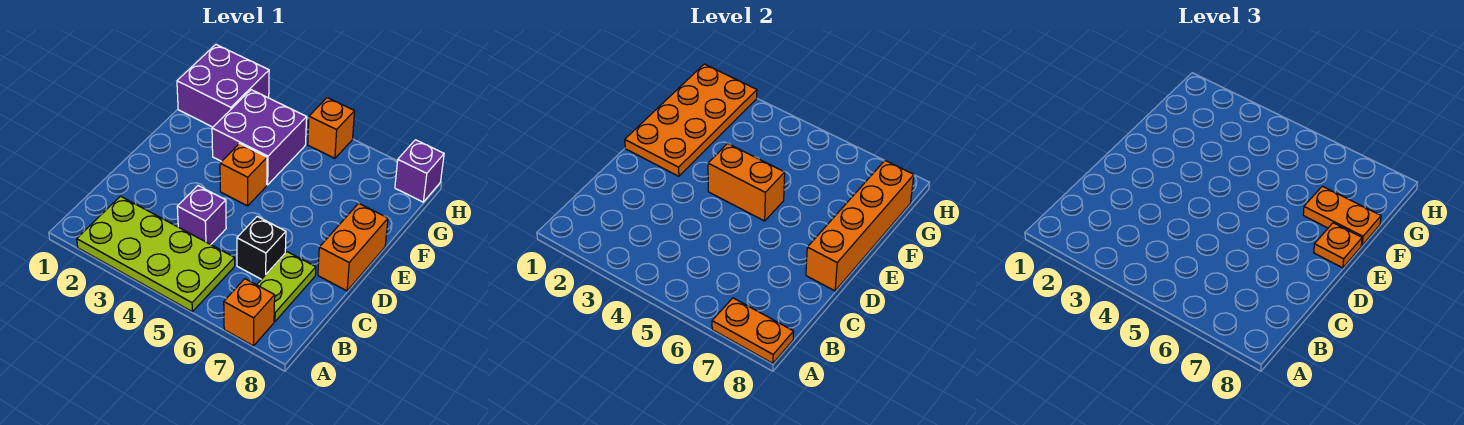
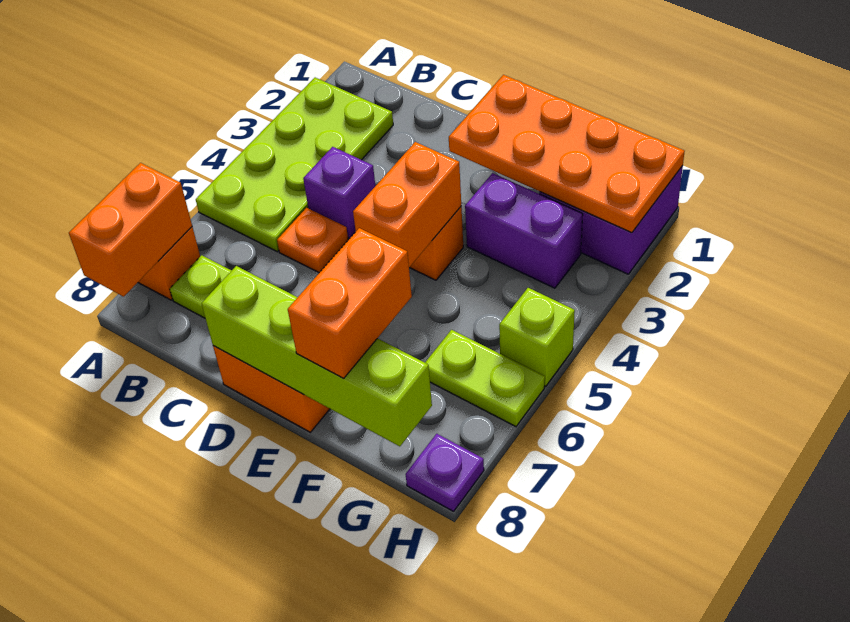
orange 1x2 plate [712,298,794,363] -> orange 1x2 brick [69,163,192,297]
black 1x1 brick [237,216,286,279] -> none
orange 1x4 brick [806,161,914,291] -> lime 1x4 brick [201,266,432,446]
orange 1x1 plate [1314,223,1362,268] -> orange 1x1 plate moved to [277,208,348,273]
purple 2x2 brick [212,90,307,185] -> purple 1x2 brick [465,173,583,288]
orange 1x2 plate [1303,186,1381,245] -> orange 1x2 brick [288,228,412,378]
none -> lime 1x2 plate [425,330,545,427]
orange 1x1 brick [308,98,355,158] -> lime 1x1 brick [499,288,575,386]
purple 1x1 brick [395,140,444,202] -> purple 1x1 plate [406,434,484,511]

